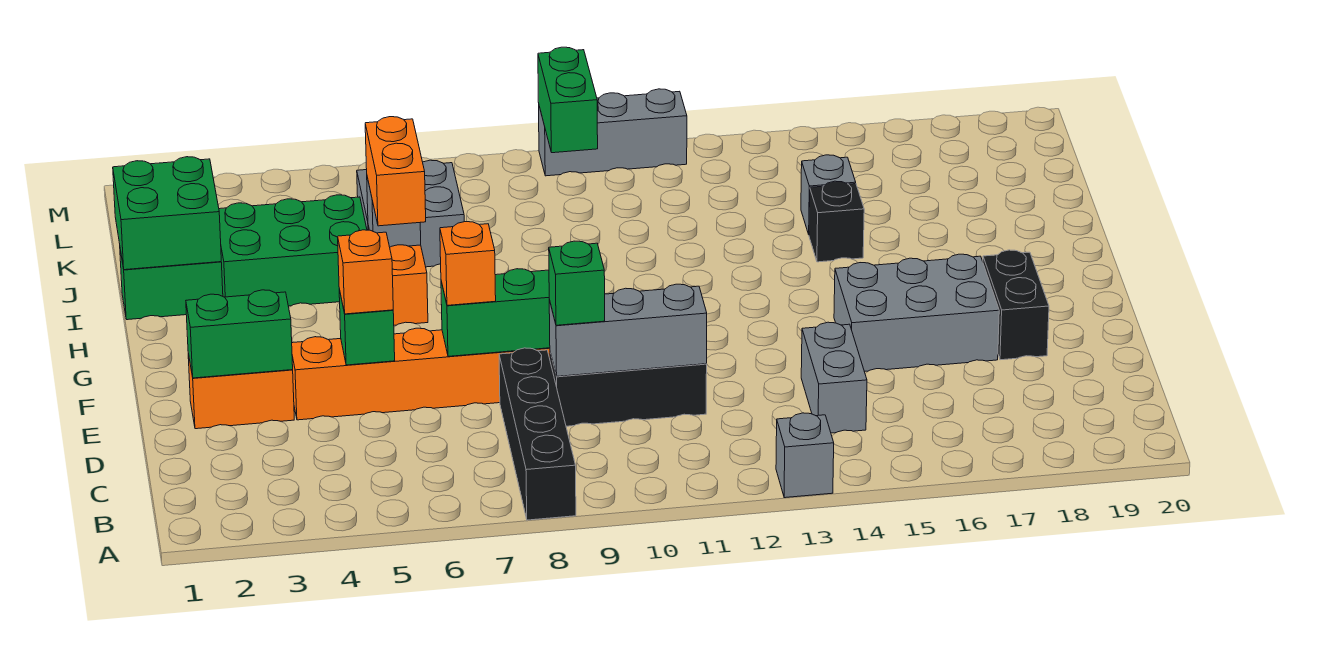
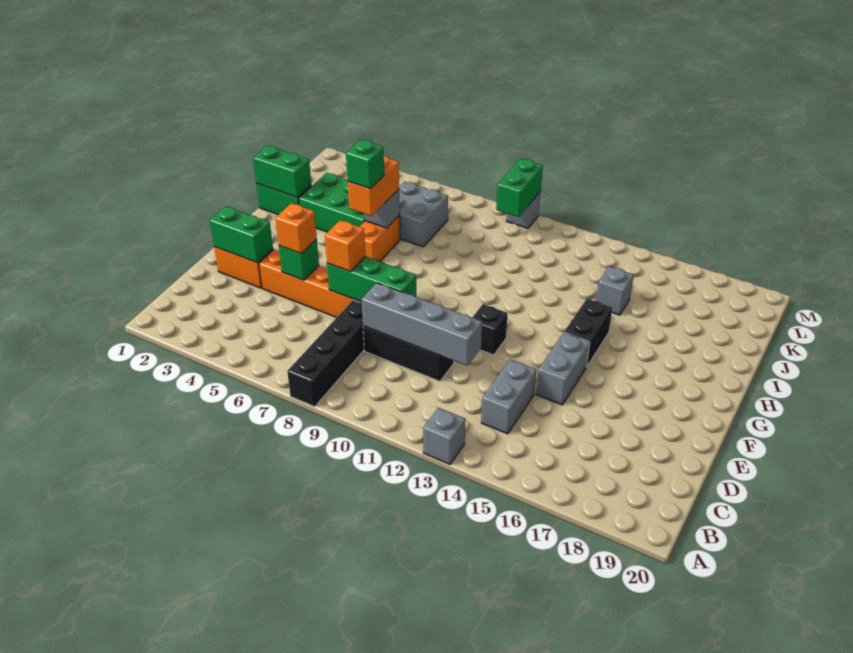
grey 1x3 brick [549,284,707,376] -> grey 1x4 brick [362,283,482,366]
green 1x1 brick [549,241,605,325] -> green 1x1 brick moved to [346,140,384,189]
grey 2x3 brick [834,254,999,371] -> grey 1x2 brick [536,333,590,405]
black 1x2 brick [983,250,1049,360] -> black 1x2 brick moved to [564,299,612,367]
green 2x2 brick [113,157,221,270] -> green 1x2 brick [253,146,311,197]
black 1x1 brick [809,181,864,262] -> black 1x1 brick moved to [472,304,508,355]
grey 1x3 brick [539,89,687,176] -> grey 1x1 brick [506,191,541,228]

